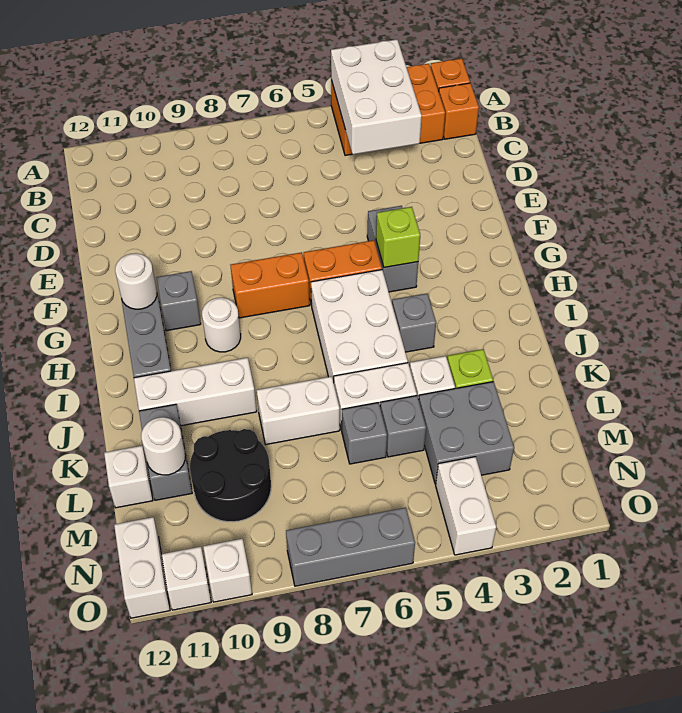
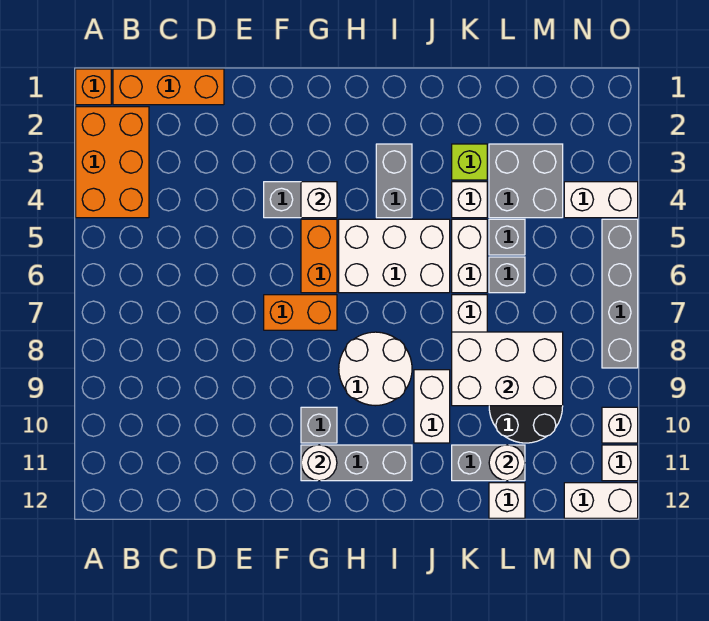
white 2x3 brick [331,39,422,155] -> white 2x3 brick moved to [452,332,563,406]
orange 1x1 brick [439,83,479,139] -> orange 1x3 brick [113,69,224,105]
lime 1x1 brick [376,207,420,267] -> white 1x1 brick [301,182,337,218]
orange 1x2 brick [231,252,310,318] -> orange 1x2 brick turned to [264,295,337,330]
white 1x1 round brick [202,298,241,352] -> white 2x2 round brick [339,332,412,406]
grey 1x1 brick [392,294,436,352] -> grey 1x2 brick [376,144,412,218]
white 1x3 brick [134,358,257,426] -> white 1x2 brick [414,370,450,443]
grey 1x3 brick [286,508,415,586] -> grey 1x4 brick [602,219,638,368]

